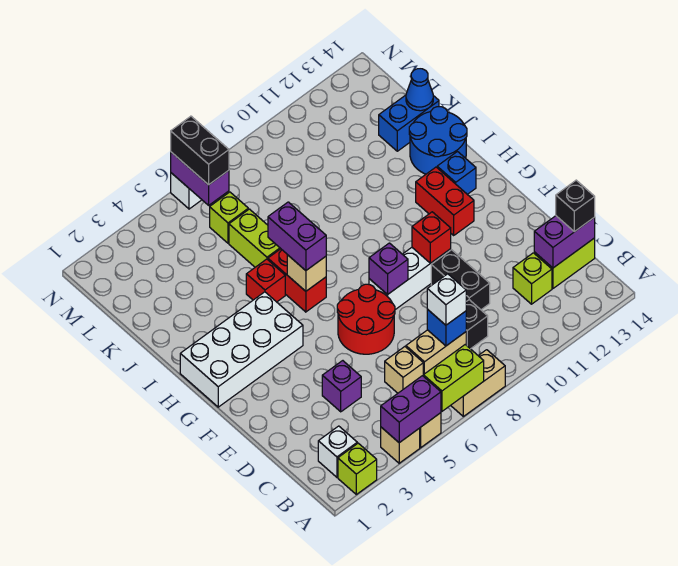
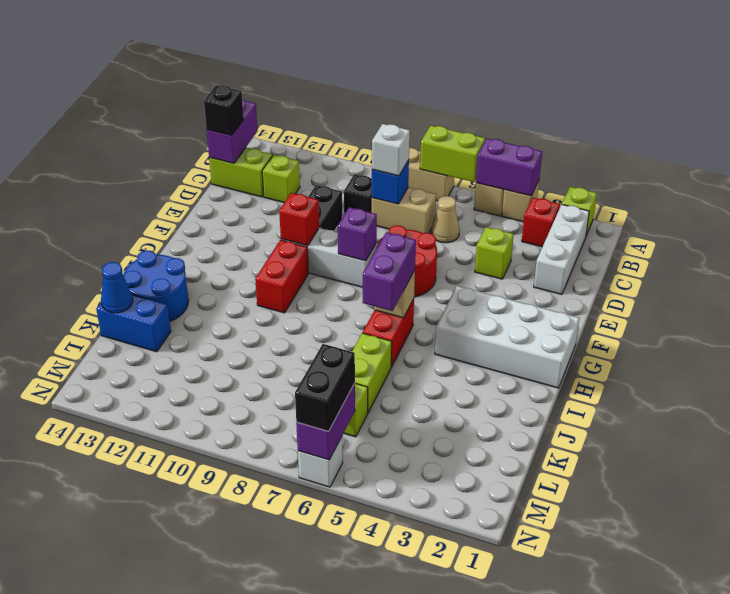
white 1x1 brick [318,426,357,477] -> white 1x3 brick [534,204,589,294]
tan 1x1 brick [385,347,423,393] -> tan 1x1 cone [431,196,460,243]
purple 1x2 brick [534,216,595,268] -> purple 1x2 brick turned to [207,99,258,163]
purple 1x1 brick [322,361,361,412] -> lime 1x1 brick [475,227,514,279]
red 1x2 brick [416,167,474,235] -> red 1x2 brick moved to [255,240,308,313]
blue 1x1 brick [437,152,476,194] -> none
red 1x1 brick [246,259,285,302] -> red 1x1 brick moved to [522,198,560,247]

